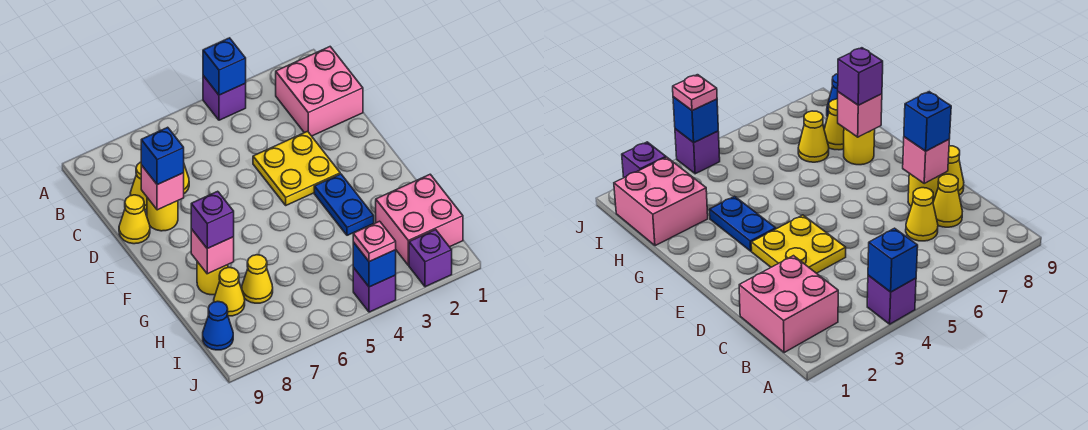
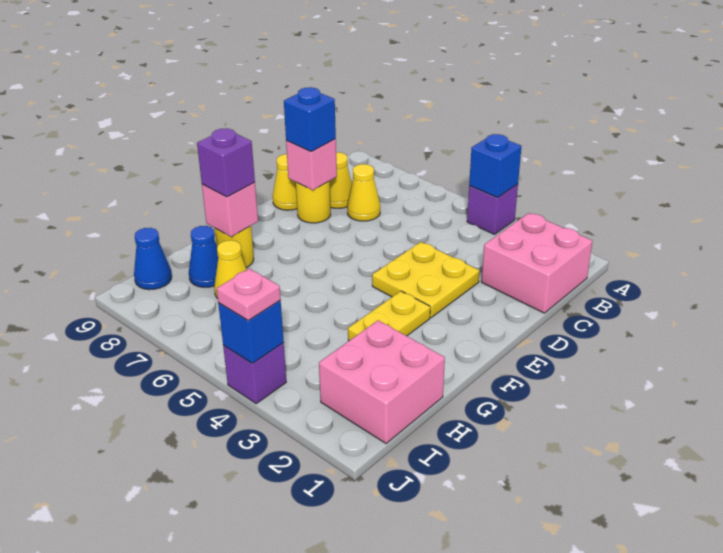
blue 1x2 plate [314,174,374,235] -> yellow 1x2 plate [348,291,430,341]
yellow 1x1 cone [214,267,245,316] -> blue 1x1 cone [189,226,218,287]
purple 1x1 brick [409,230,452,287] -> none

